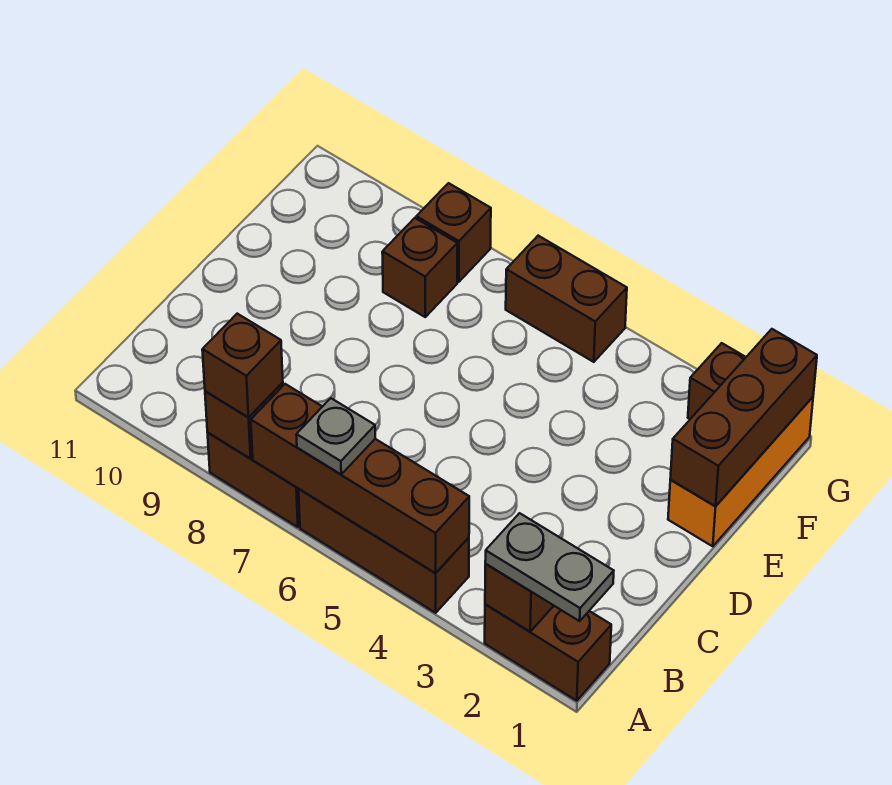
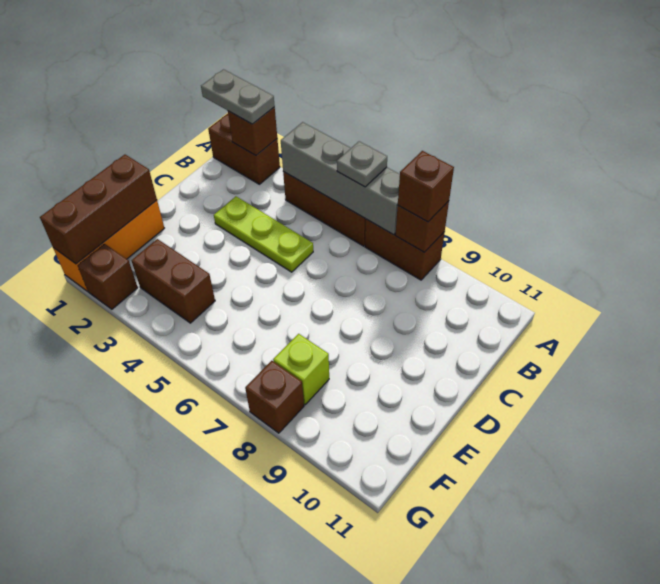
brown 1x4 brick [251,384,469,573] -> grey 1x4 brick [281,122,400,235]
none -> lime 1x3 plate [214,196,313,272]
brown 1x1 brick [382,218,457,317] -> lime 1x1 brick [273,334,329,405]
brown 1x2 brick [506,236,627,362] -> brown 1x2 brick moved to [131,239,215,323]

